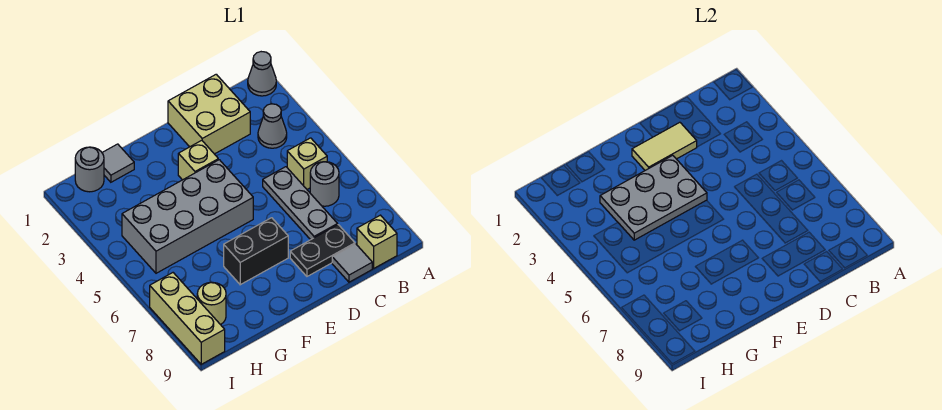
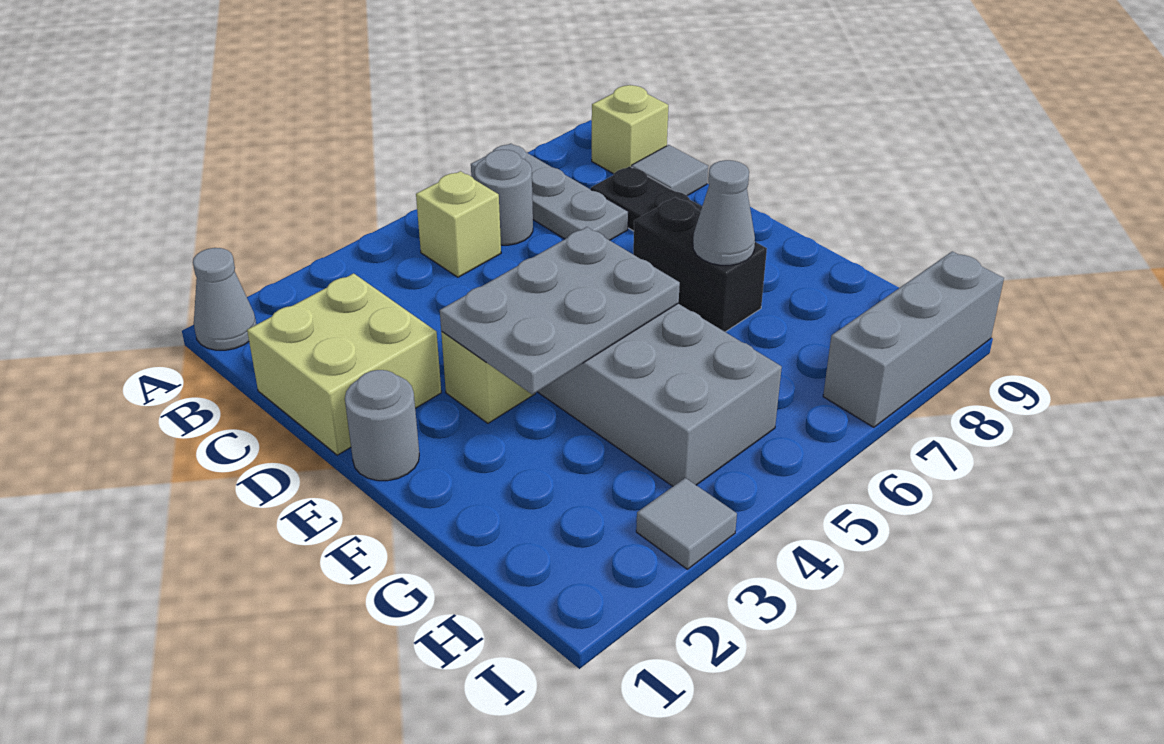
grey 1x1 cone [258,104,287,148] -> grey 1x1 cone moved to [693,160,755,265]
grey 1x3 plate [263,167,338,240] -> grey 1x3 plate turned to [471,144,628,240]
tan 1x2 tile [632,122,697,170] -> none
grey 2x3 plate [600,155,707,240] -> grey 2x3 plate turned to [440,227,680,395]
grey 1x1 tile [102,144,134,182] -> grey 1x1 tile moved to [636,478,737,569]
grey 1x1 round brick [75,147,104,192] -> grey 1x1 round brick moved to [345,370,419,481]
tan 1x1 round brick [197,282,226,325] -> none
tan 1x3 brick [150,273,225,364] -> grey 1x3 brick [823,251,1004,427]

